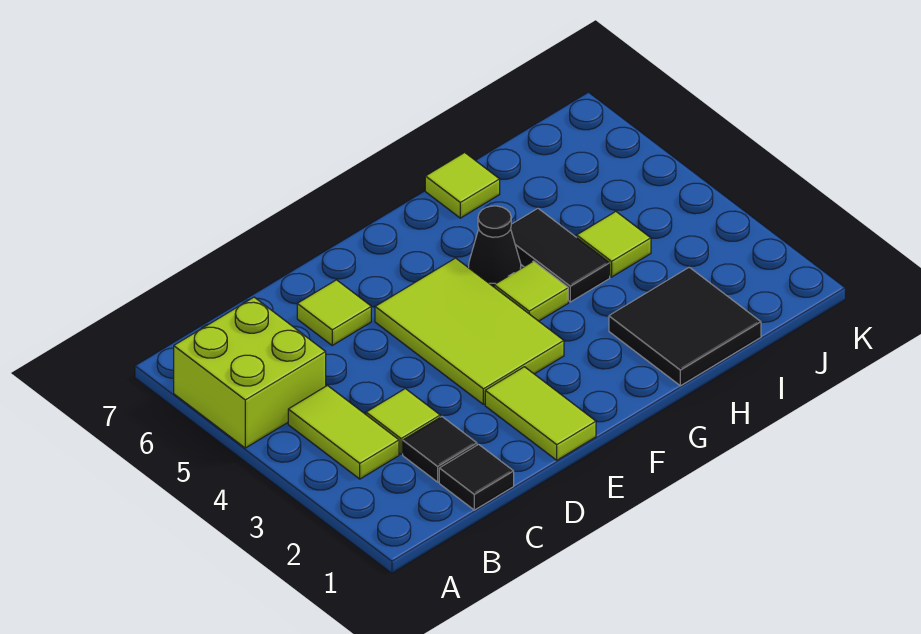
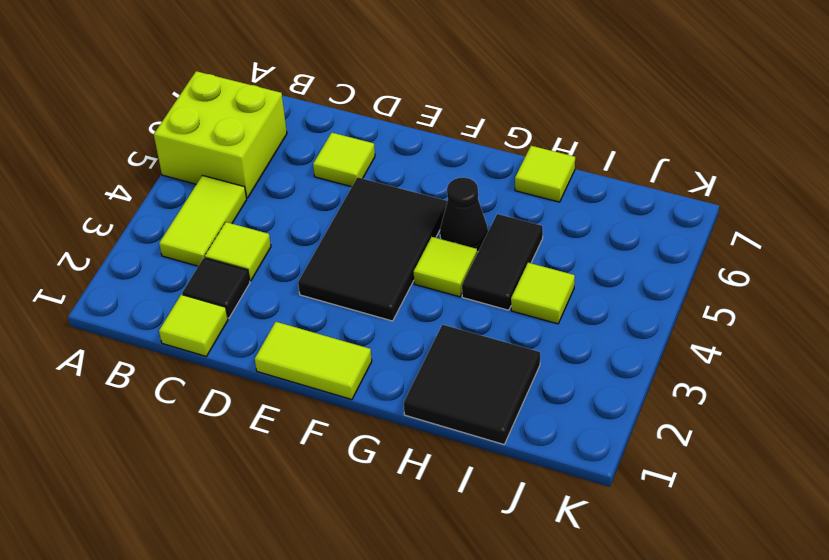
black 1x1 tile [439,444,514,510] -> lime 1x1 tile [159,295,228,357]
lime 1x2 tile [485,367,596,460] -> lime 1x2 tile turned to [255,322,372,400]
lime 2x3 tile [375,258,564,404] -> black 2x3 tile [298,177,447,321]

